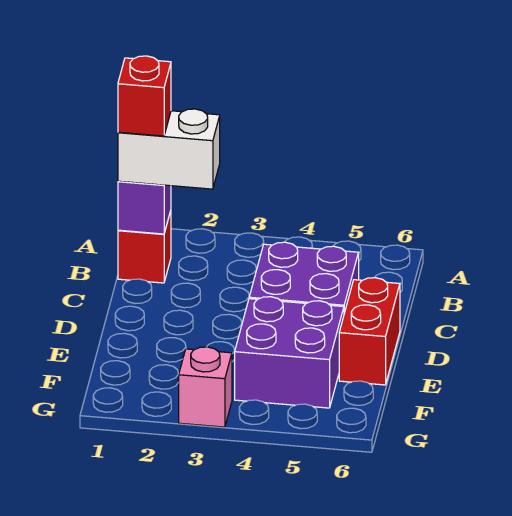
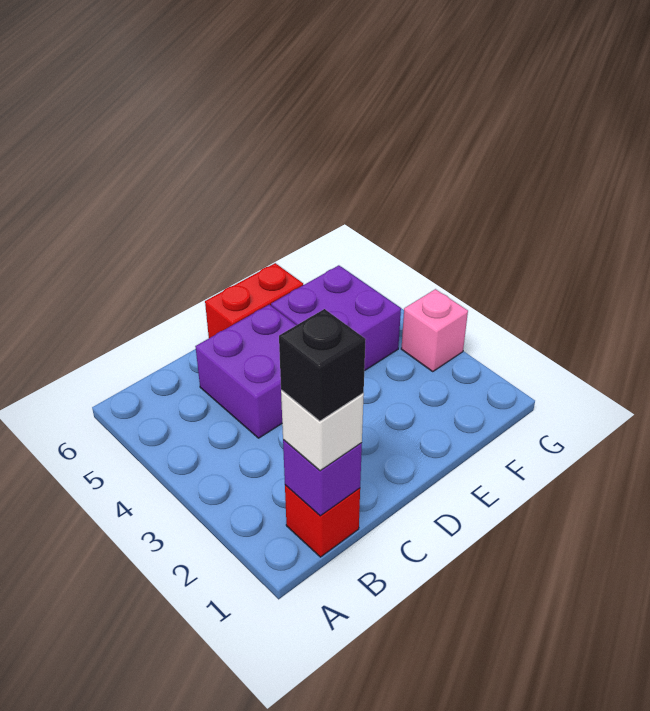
white 1x2 brick [118,109,220,189] -> white 1x1 brick [281,390,364,471]
red 1x1 brick [118,56,171,136] -> black 1x1 brick [279,309,366,421]

